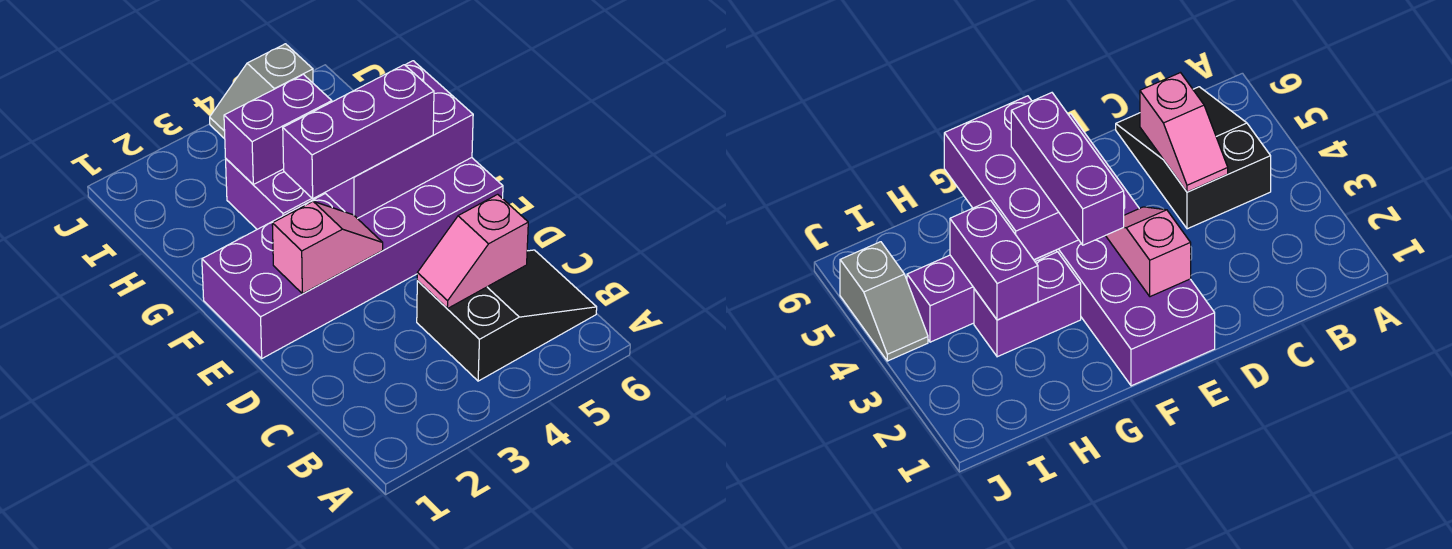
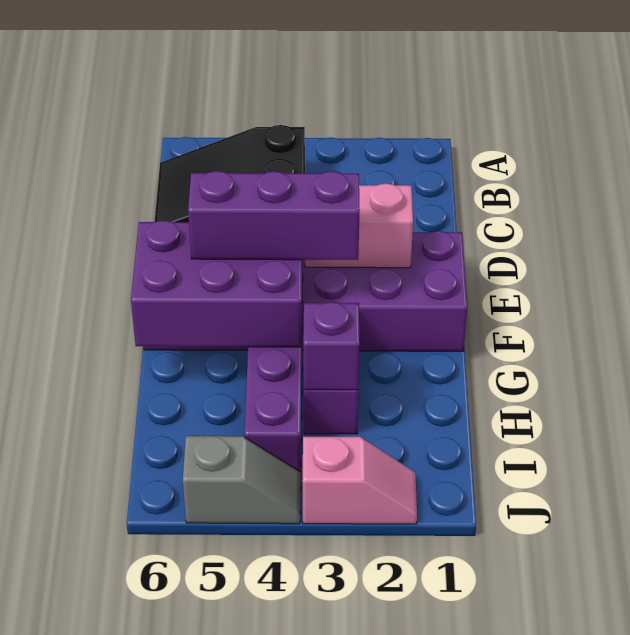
pink 1x2 slope [417,194,528,309] -> pink 1x2 slope moved to [302,437,417,524]
purple 1x2 brick [224,74,332,184] -> purple 1x1 brick [303,302,360,390]

